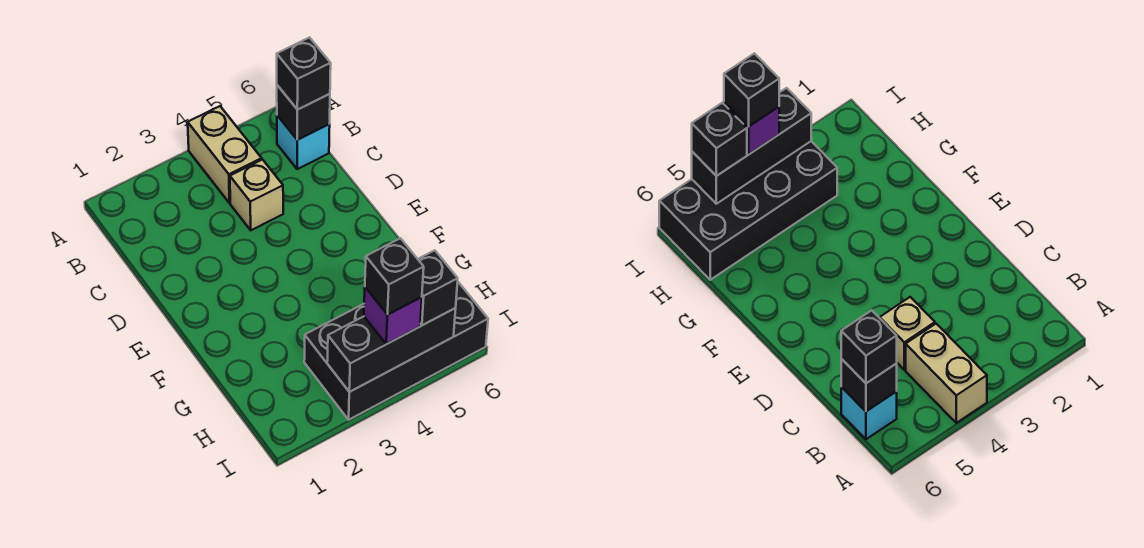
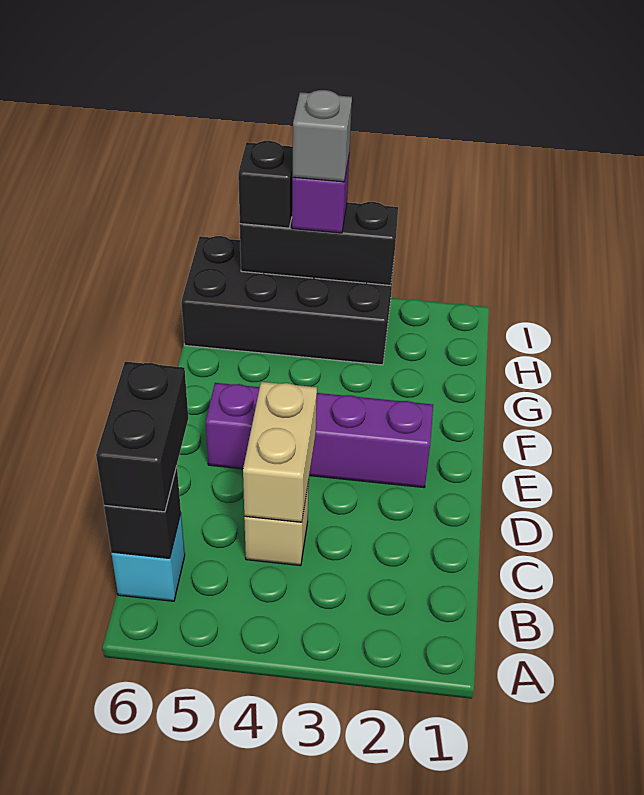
tan 1x2 brick [188,106,262,203] -> tan 1x2 brick moved to [243,382,317,522]
black 1x1 brick [277,38,331,110] -> black 1x2 brick [96,362,188,512]
none -> purple 1x4 brick [206,383,433,487]
black 1x1 brick [365,238,424,315] -> grey 1x1 brick [292,90,352,182]

